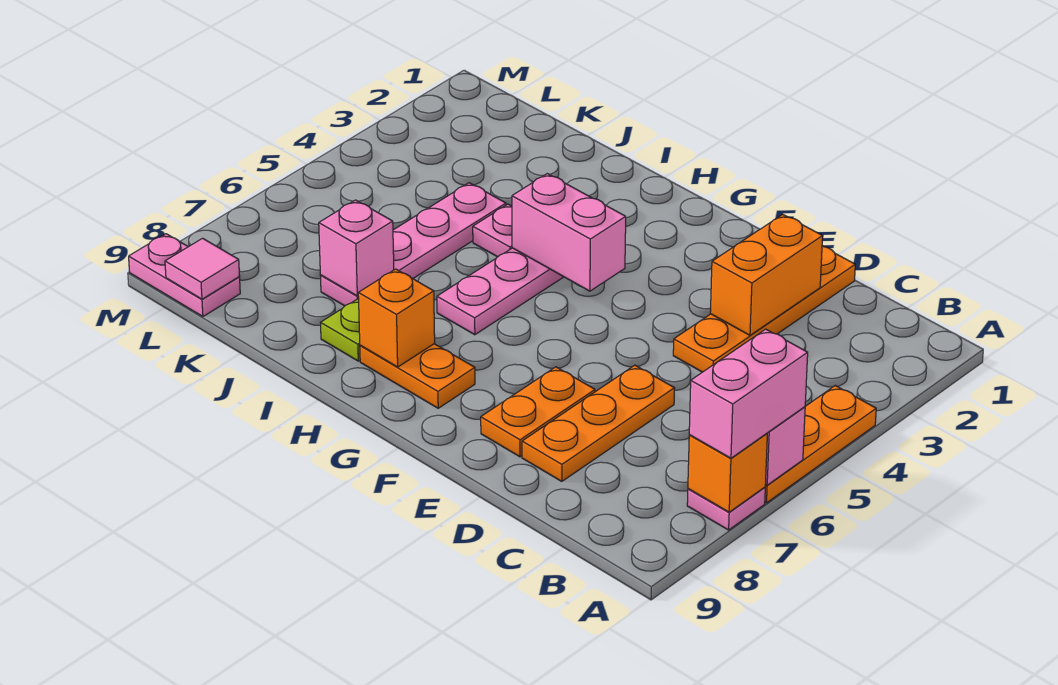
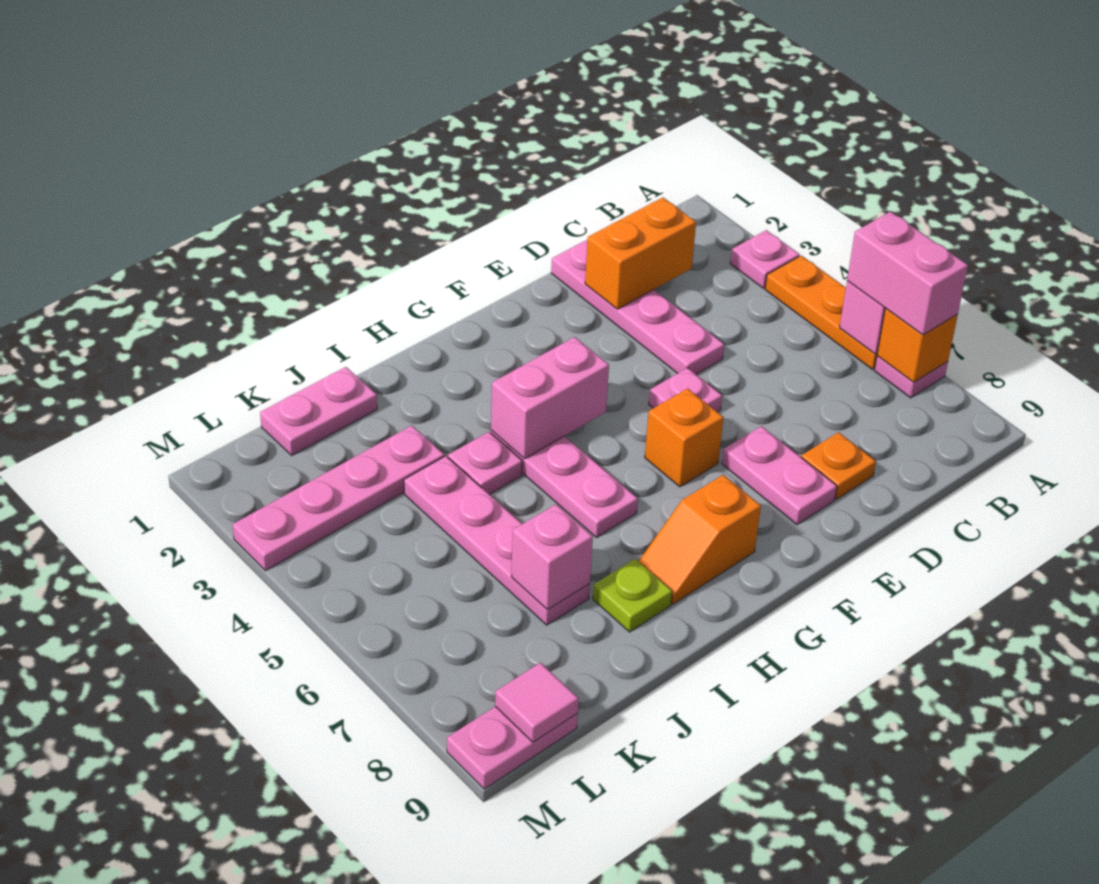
none -> pink 1x1 plate [730,230,800,288]
orange 1x4 plate [673,246,855,372] -> pink 1x4 plate [551,240,724,374]
orange 1x2 brick [710,214,823,335] -> orange 1x2 brick turned to [585,198,696,309]
orange 1x3 plate [522,365,675,481] -> orange 1x1 plate [801,432,876,499]
none -> pink 1x1 plate [649,368,722,412]
orange 1x2 plate [481,367,595,457] -> pink 1x2 plate [722,426,837,525]
orange 1x2 plate [360,344,475,408] -> orange 1x2 slope [639,475,761,604]
orange 1x1 brick [358,269,435,367] -> orange 1x1 brick moved to [645,389,724,487]
none -> pink 1x2 plate [260,367,377,455]
none -> pink 1x4 plate [233,426,444,571]

